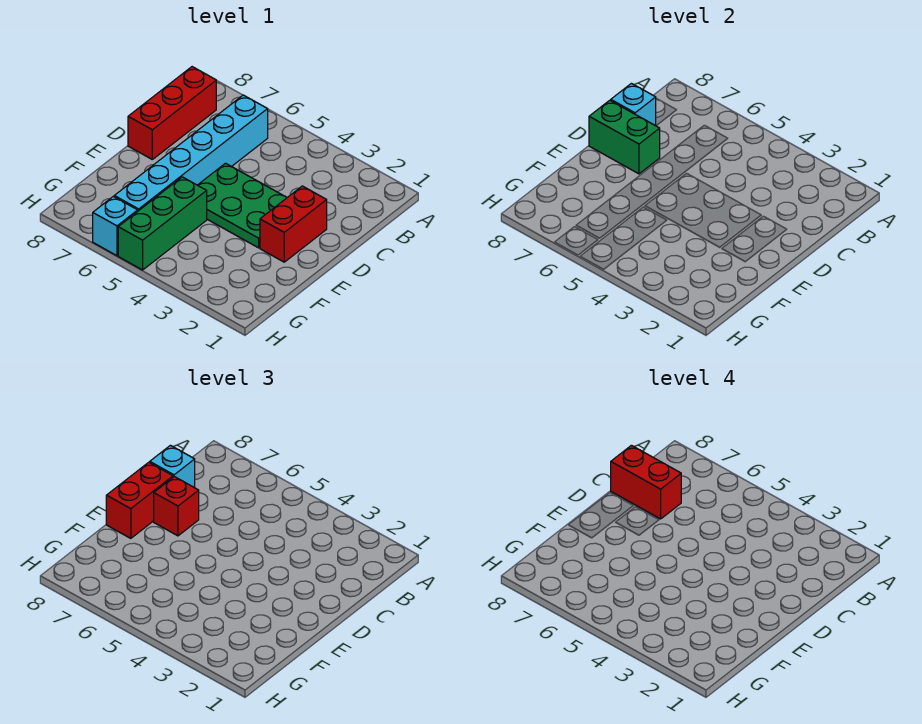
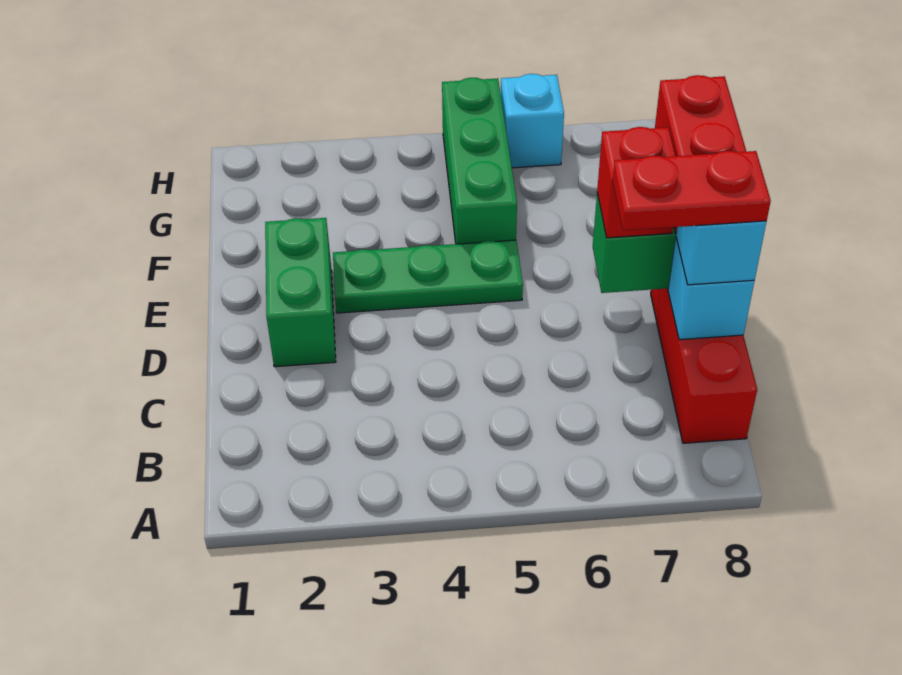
cyan 1x6 brick [114,95,268,211] -> none
red 1x2 brick [611,445,681,519] -> red 1x2 plate [613,151,771,230]
red 1x2 brick [260,186,327,262] -> green 1x2 brick [265,218,336,367]
green 2x3 plate [198,163,287,248] -> green 1x3 plate [333,240,523,313]

